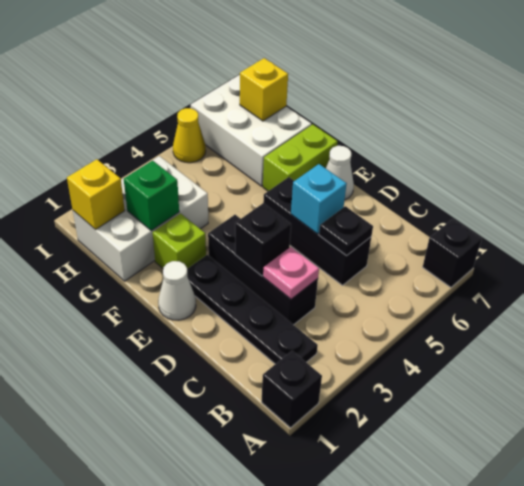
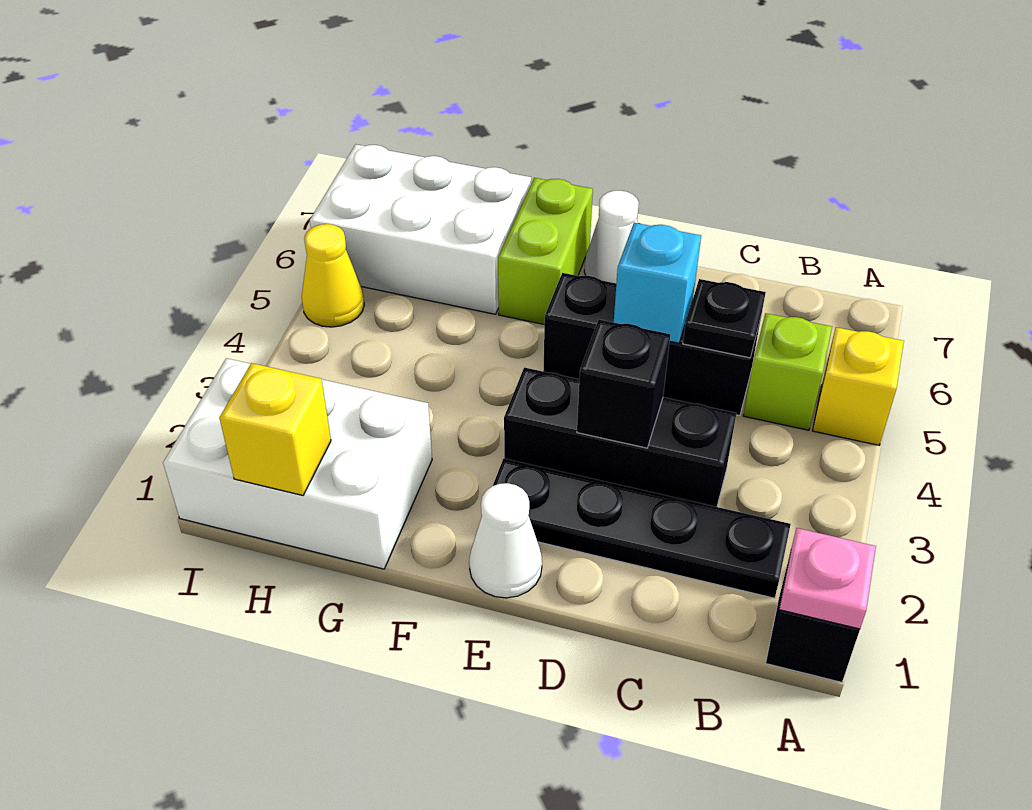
black 1x1 brick [423,219,482,287] -> none
pink 1x1 plate [263,247,319,299] -> pink 1x1 plate moved to [779,528,876,629]
lime 1x1 brick [153,214,206,269] -> lime 1x1 brick moved to [743,313,832,430]
white 2x3 brick [73,156,208,281] -> white 2x3 brick turned to [163,358,432,569]
green 1x1 brick [124,160,179,231] -> none
yellow 1x1 brick [240,58,288,121] -> yellow 1x1 brick moved to [813,327,904,445]

